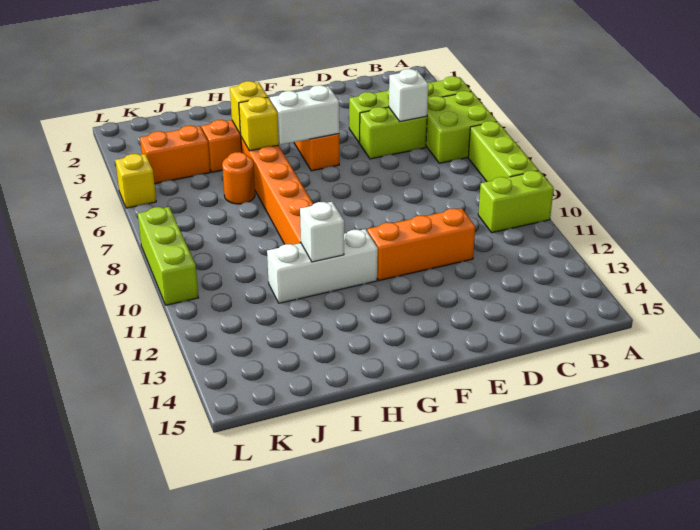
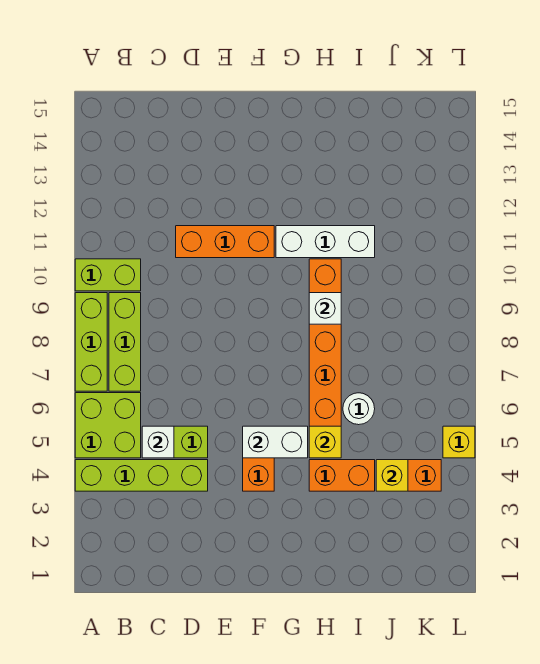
yellow 1x1 brick [230,81,268,134] -> yellow 1x1 brick moved to [376,460,408,491]
white 1x1 brick [300,202,344,262] -> white 1x1 brick moved to [309,293,341,324]
orange 1x1 round brick [222,152,255,204] -> white 1x1 round brick [343,393,375,425]
lime 1x3 brick [138,207,198,305] -> lime 1x3 brick moved to [109,293,141,391]

